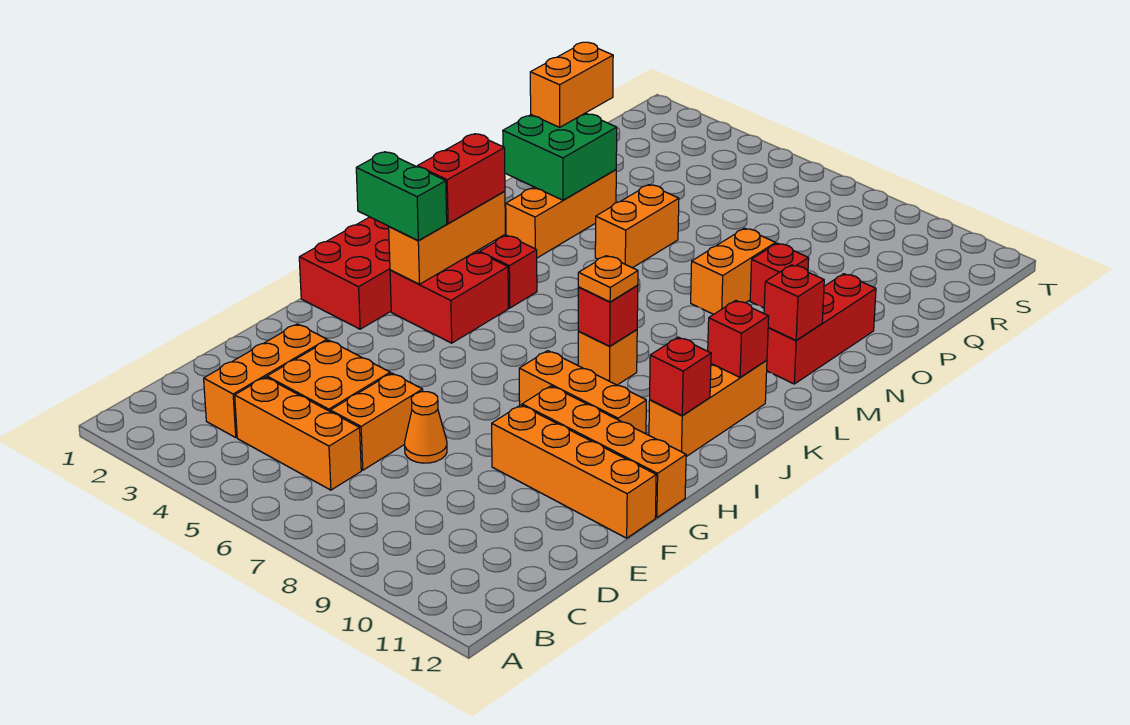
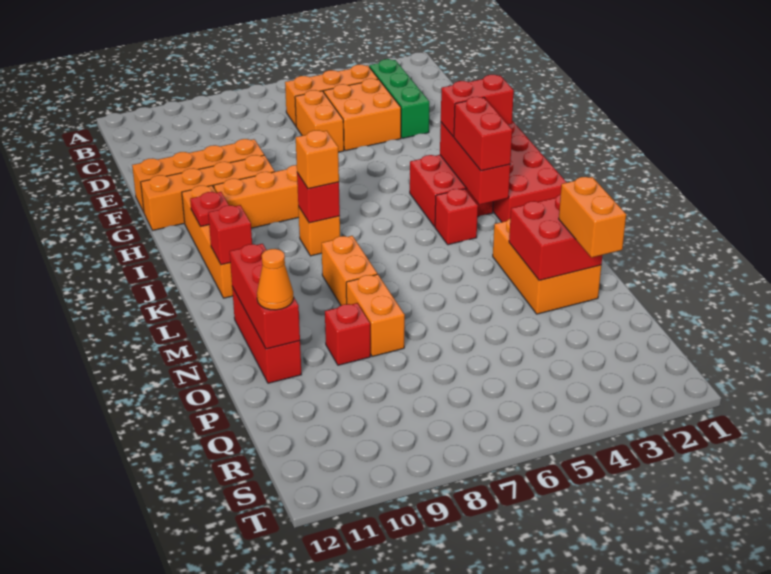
orange 1x3 brick [204,324,327,437] -> green 1x3 brick [369,59,429,138]
orange 1x1 cone [405,392,447,463] -> orange 1x1 cone moved to [257,249,294,310]
green 1x2 brick [356,152,447,241] -> red 1x2 brick [441,75,514,137]
orange 1x3 brick [389,191,505,284] -> red 1x3 brick [440,122,510,205]
orange 1x3 brick [649,360,767,457] -> orange 1x4 brick [182,186,233,298]
red 1x1 brick [650,337,711,415] -> red 1x1 plate [190,192,229,227]
orange 1x1 plate [578,256,638,302] -> orange 1x1 brick [296,130,339,189]
orange 1x3 brick [506,170,616,258] -> orange 2x3 brick [493,219,601,314]
red 1x1 brick [764,265,824,340] -> red 1x3 brick [230,244,300,349]
green 2x2 brick [503,113,617,200] -> red 2x2 brick [509,195,602,280]
orange 1x2 brick [595,185,679,268] -> orange 1x2 brick moved to [322,236,377,305]

